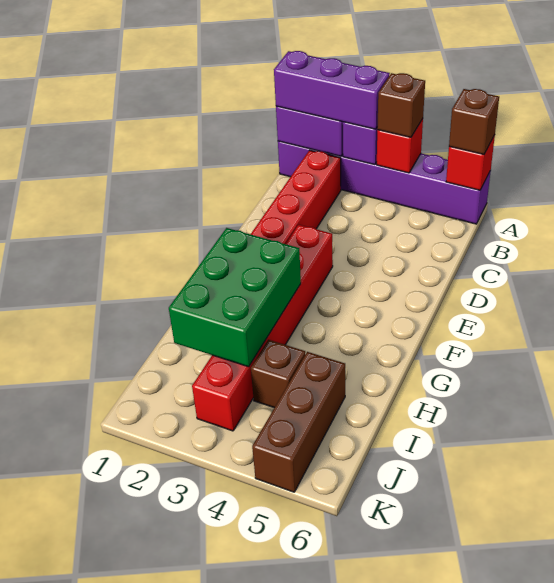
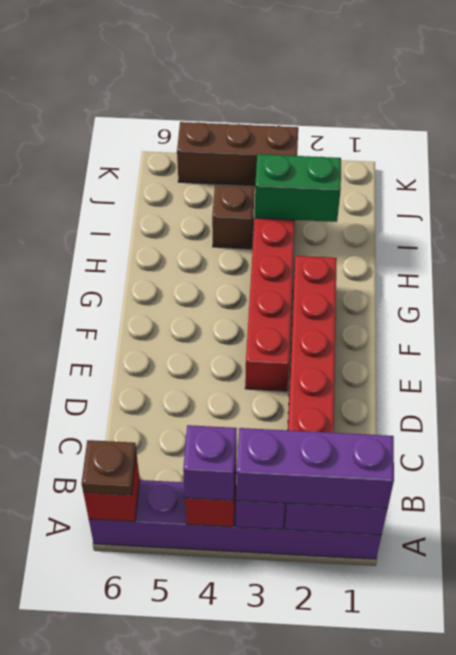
brown 1x1 brick [377,73,425,137] -> purple 1x1 brick [183,425,237,500]
brown 1x1 brick [449,89,499,155] -> brown 1x1 plate [82,440,136,495]
green 2x3 brick [169,228,301,367] -> green 1x2 brick [255,154,341,222]
brown 1x3 brick [252,352,345,492] -> brown 1x3 brick turned to [177,122,298,186]

